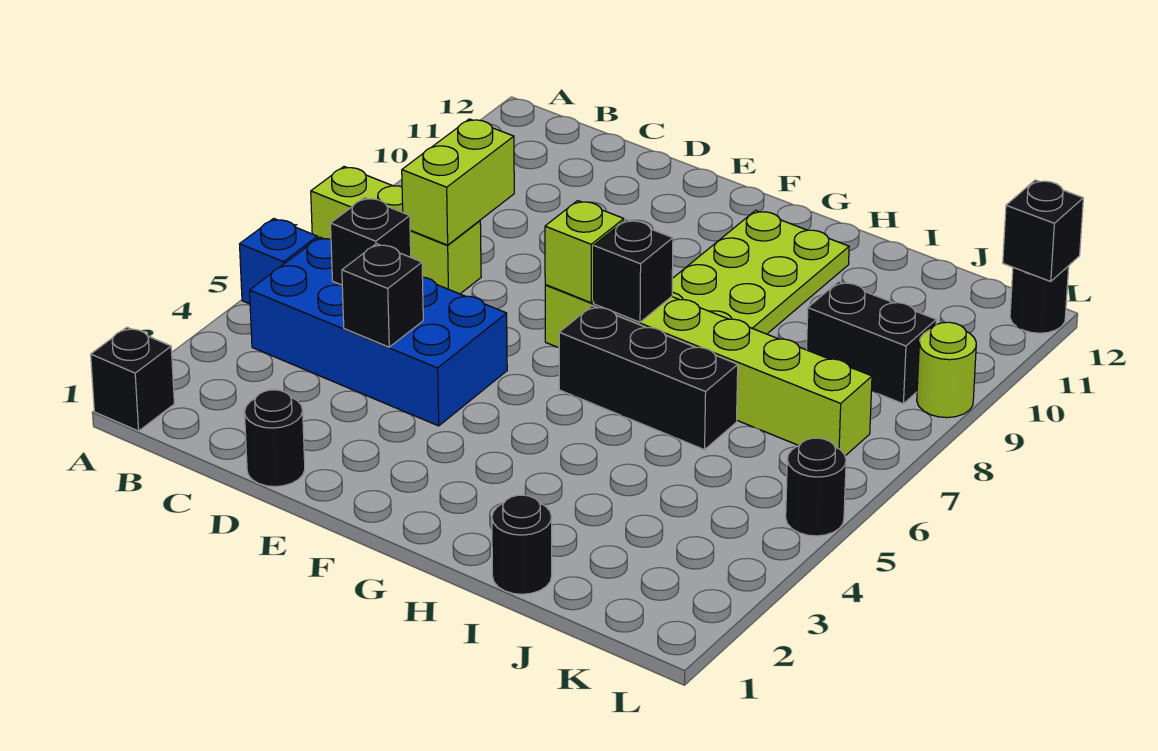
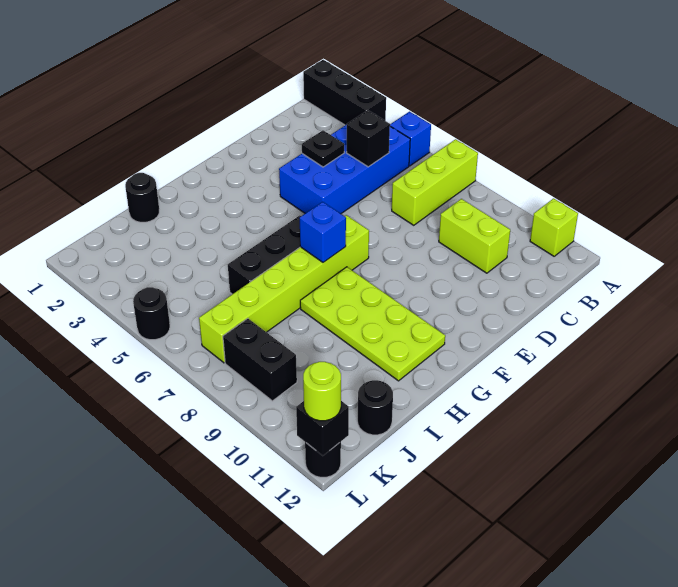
black 1x1 brick [91,327,174,431] -> black 1x3 brick [303,60,386,125]
lime 1x2 brick [402,119,514,245] -> lime 1x2 brick moved to [439,199,510,273]
black 1x1 round brick [245,390,305,487] -> black 1x1 round brick moved to [358,380,393,435]
black 1x1 brick [342,244,423,347] -> black 1x1 plate [302,130,344,167]
lime 1x1 brick [545,201,624,303] -> lime 1x1 brick moved to [530,198,578,256]
black 1x1 brick [594,220,673,322] -> blue 1x1 brick [300,202,346,262]
black 1x2 brick [807,281,936,404] -> black 1x2 brick turned to [223,318,297,401]
lime 1x1 round brick [917,322,976,418] -> lime 1x1 round brick moved to [303,362,341,421]

